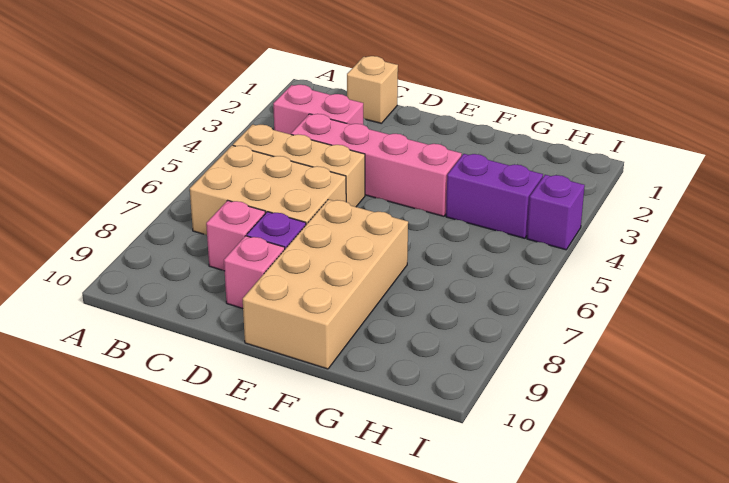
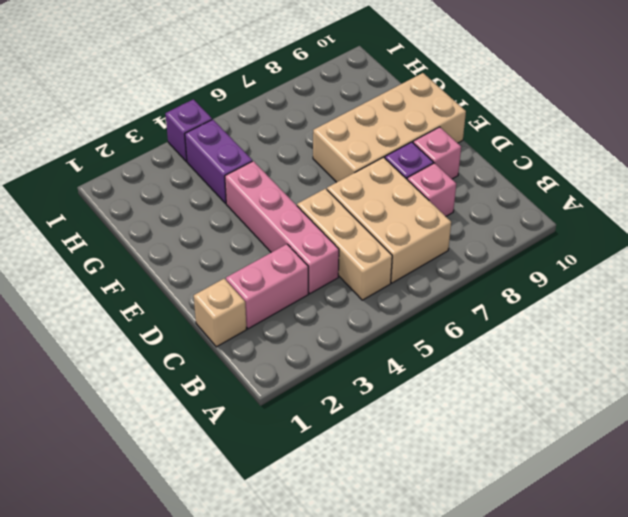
pink 1x2 brick [273,85,363,134] -> pink 1x2 brick turned to [226,244,308,329]

